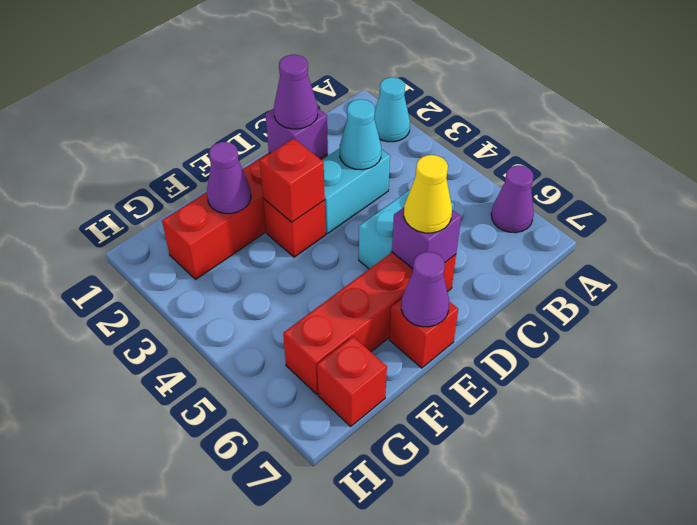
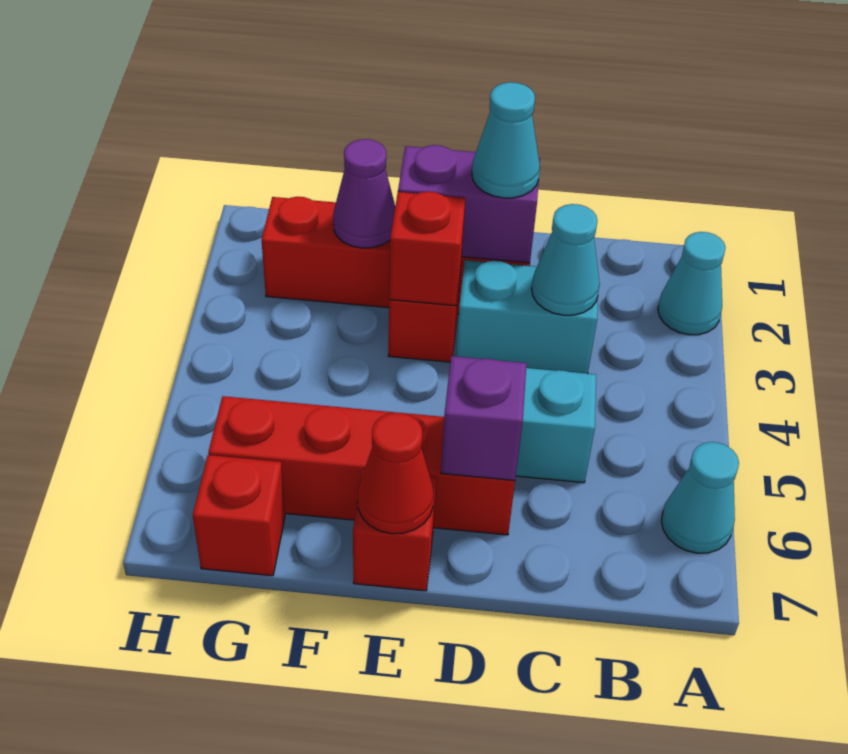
purple 1x1 cone [491,165,534,233] -> cyan 1x1 cone [661,442,739,553]
purple 1x1 brick [265,109,328,159] -> purple 1x2 brick [398,145,540,263]
purple 1x1 cone [274,55,318,129] -> cyan 1x1 cone [472,82,540,198]
yellow 1x1 cone [404,155,452,233] -> none
purple 1x1 cone [401,252,449,327] -> red 1x1 cone [358,413,434,534]

